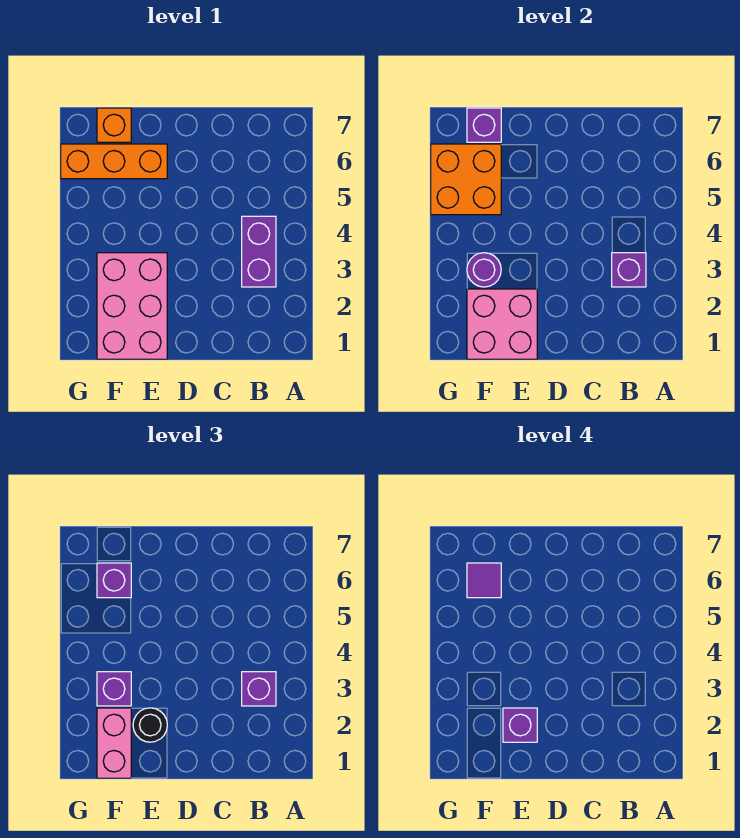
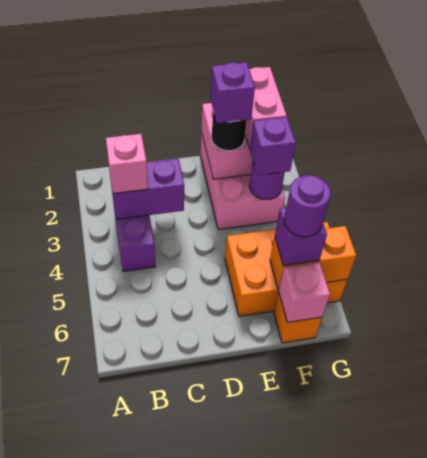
purple 1x1 brick [612,253,646,287] -> purple 1x2 brick [110,159,184,219]
purple 1x1 brick [242,672,276,706] -> pink 1x1 brick [106,134,148,194]
orange 1x3 brick [61,144,167,179] -> orange 2x3 brick [225,222,347,316]
orange 2x2 brick [431,144,501,215] -> orange 1x2 brick [270,226,356,290]
purple 1x1 tile [467,563,501,598] -> purple 1x1 round brick [284,175,331,237]
purple 1x1 brick [467,108,501,142] -> pink 1x1 brick [279,263,330,322]

